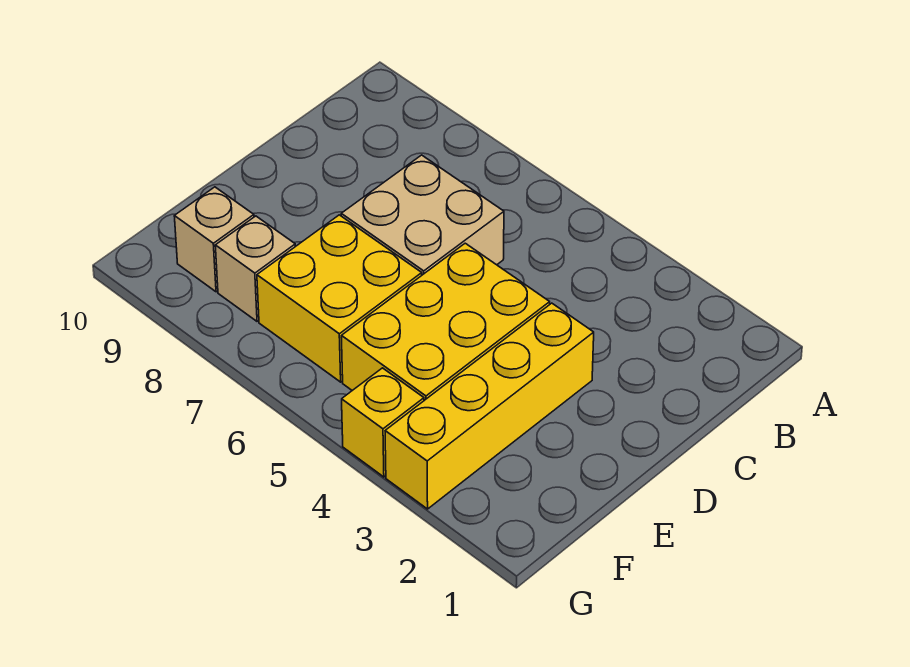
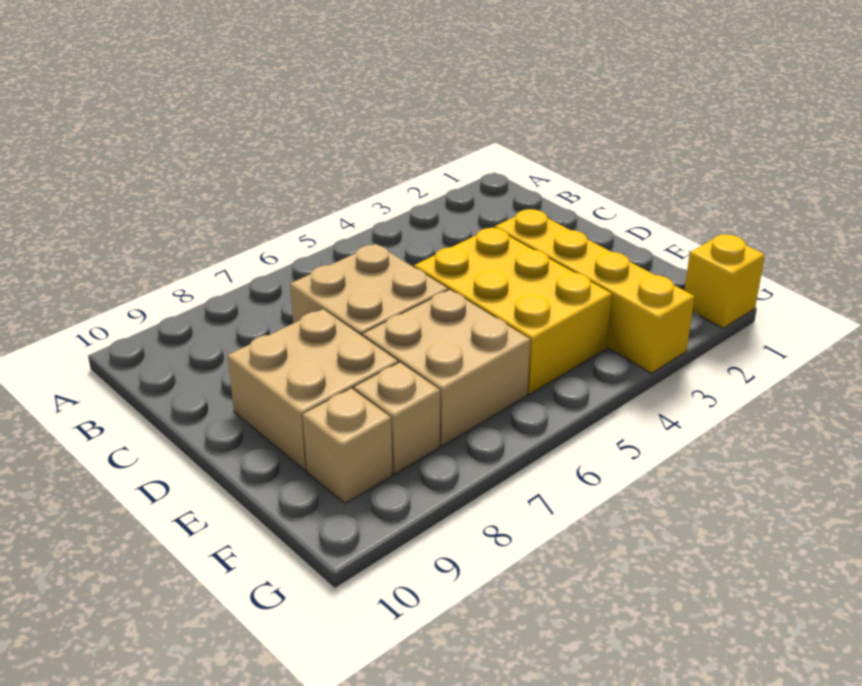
none -> tan 2x2 brick [228,309,398,471]
yellow 2x2 brick [257,215,422,382] -> tan 2x2 brick [363,290,530,446]
yellow 1x1 brick [342,368,424,477] -> yellow 1x1 brick moved to [684,234,765,328]

